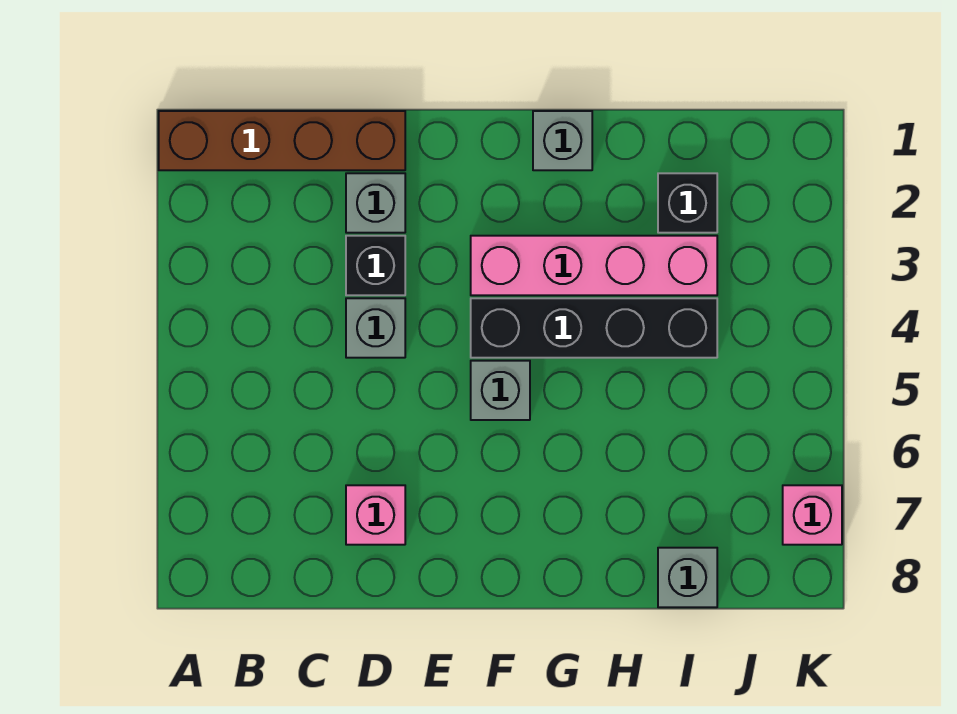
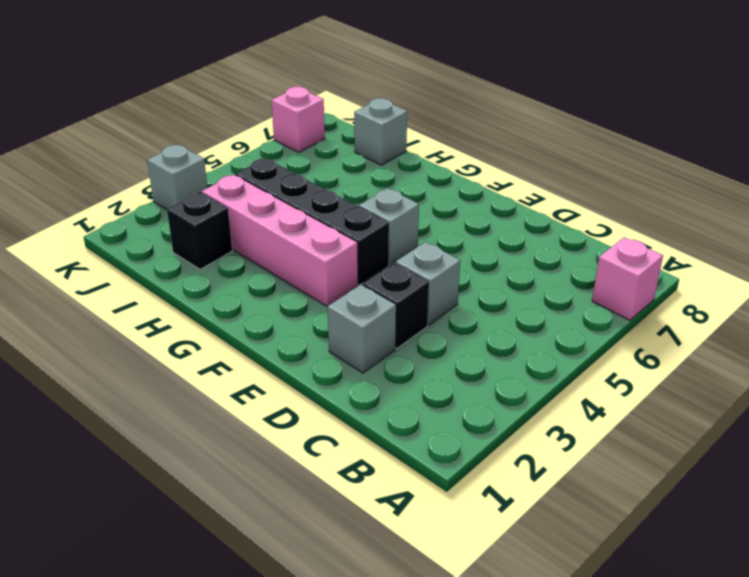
brown 1x4 brick [159,111,405,170] -> none
pink 1x1 brick [346,485,405,545] -> pink 1x1 brick moved to [592,238,663,320]
grey 1x1 brick [533,111,592,170] -> grey 1x1 brick moved to [147,145,208,209]

